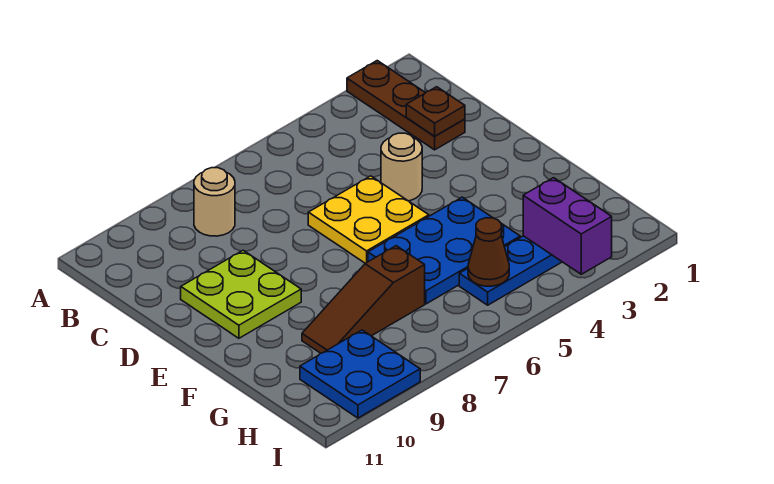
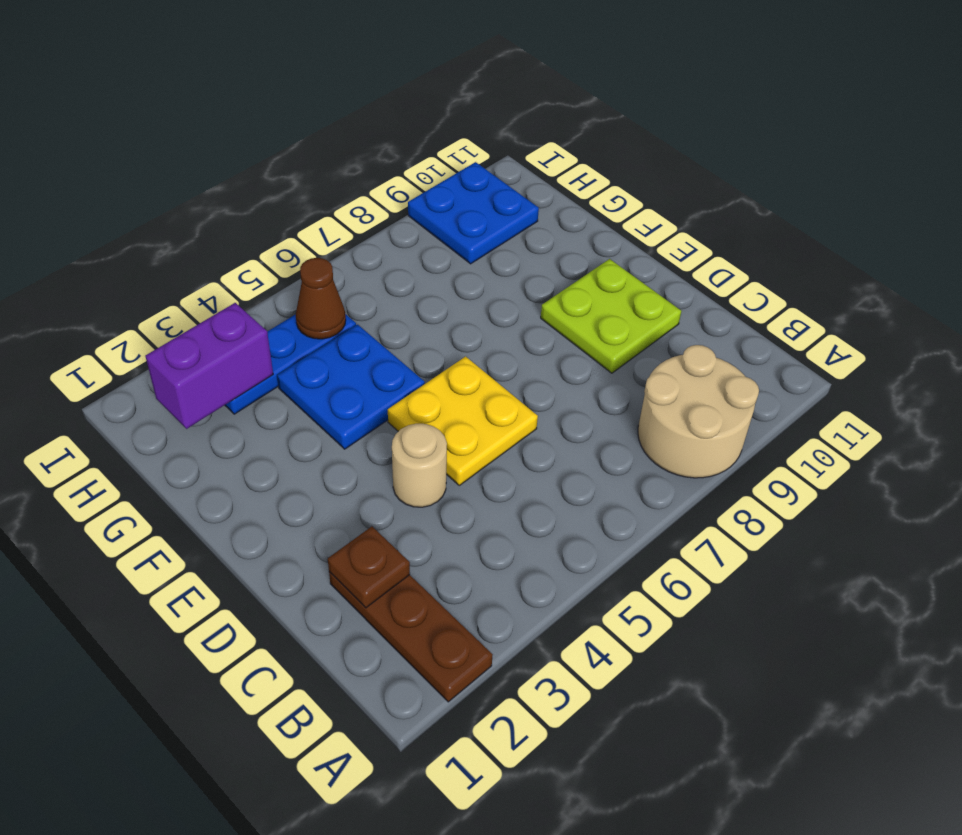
tan 1x1 round brick [194,168,235,236] -> tan 2x2 round brick [638,345,759,478]
blue 2x3 plate [368,197,520,304] -> blue 2x2 plate [277,324,425,449]
brown 1x3 slope [302,246,425,353] -> none
purple 1x2 brick [523,178,612,274] -> purple 1x2 brick turned to [145,303,273,429]

